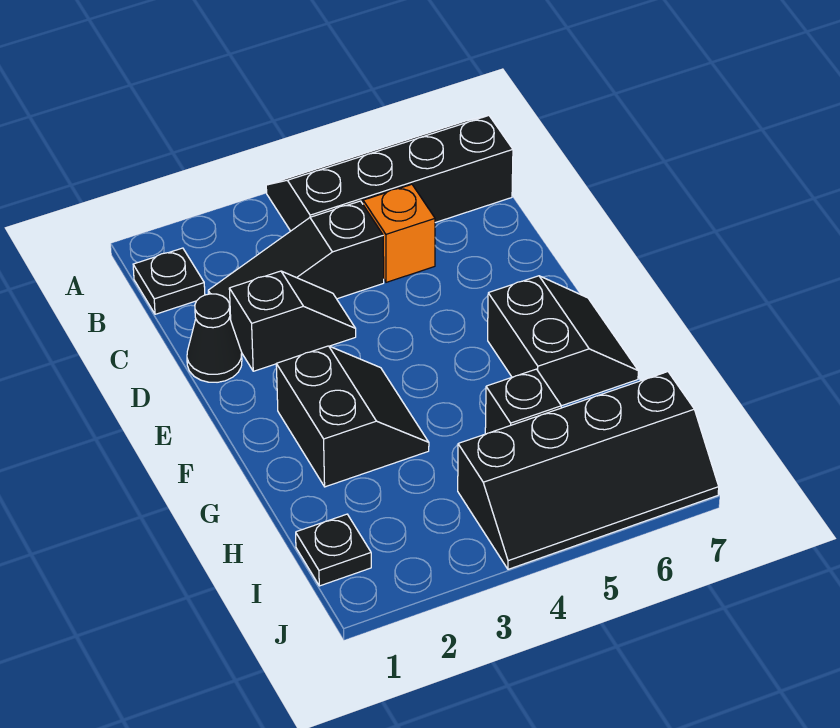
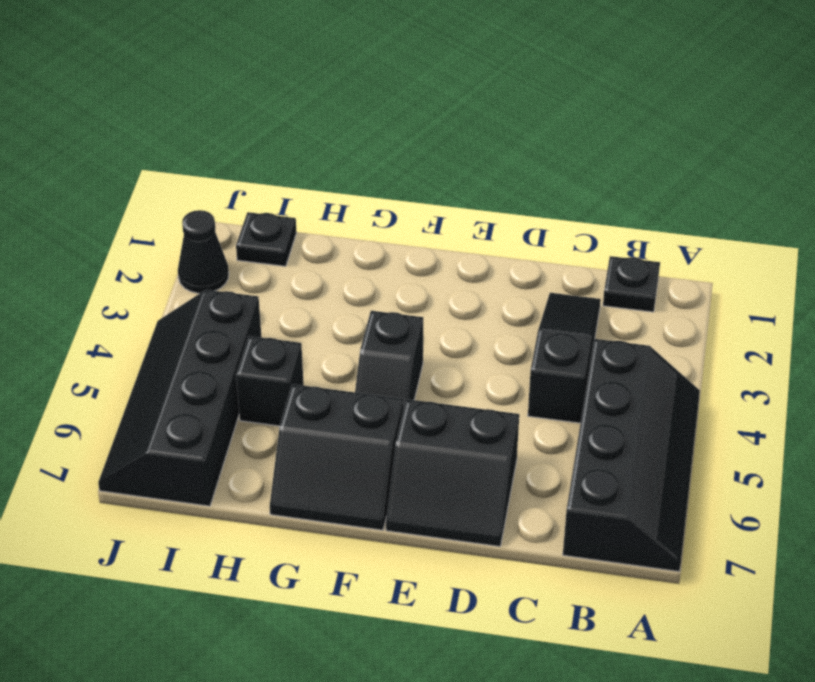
orange 1x1 brick [363,184,435,282] -> none
black 1x1 cone [187,294,242,382] -> black 1x1 cone moved to [178,210,229,293]
black 1x2 slope [229,271,356,371] -> black 1x2 slope moved to [355,311,423,407]
black 2x2 slope [276,346,429,487] -> black 2x2 slope moved to [386,399,519,547]

